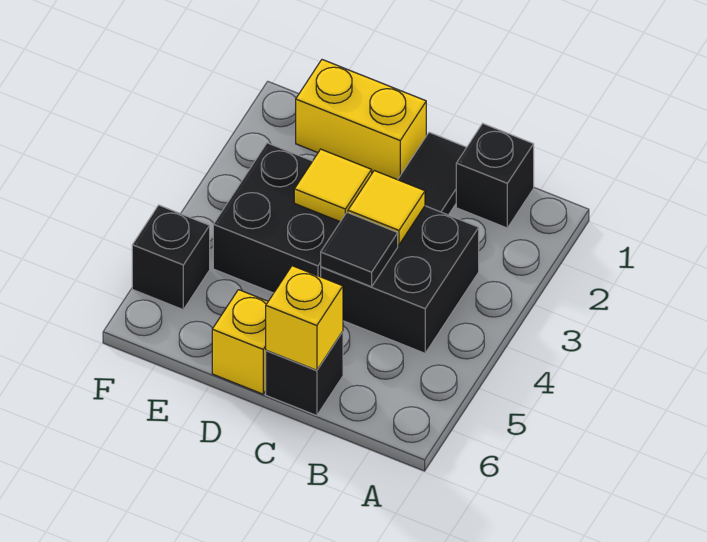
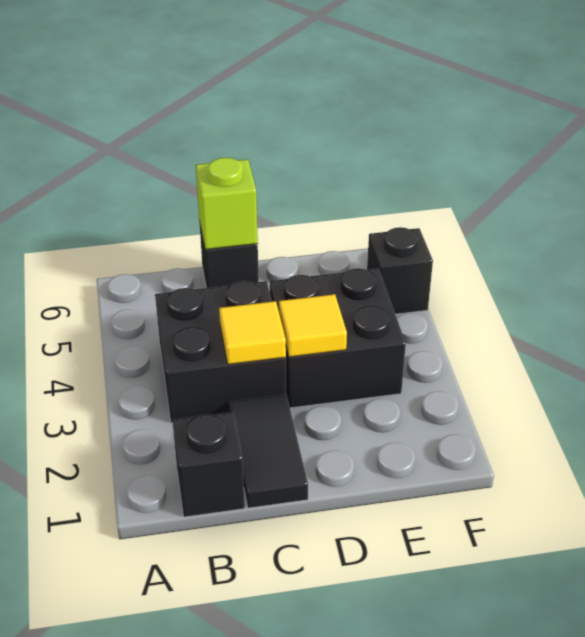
black 1x1 tile [321,213,398,287] -> none
yellow 1x1 brick [266,266,343,370] -> lime 1x1 brick [196,158,258,249]
yellow 1x2 brick [296,60,426,180] -> none
yellow 1x1 brick [212,290,268,394] -> none

